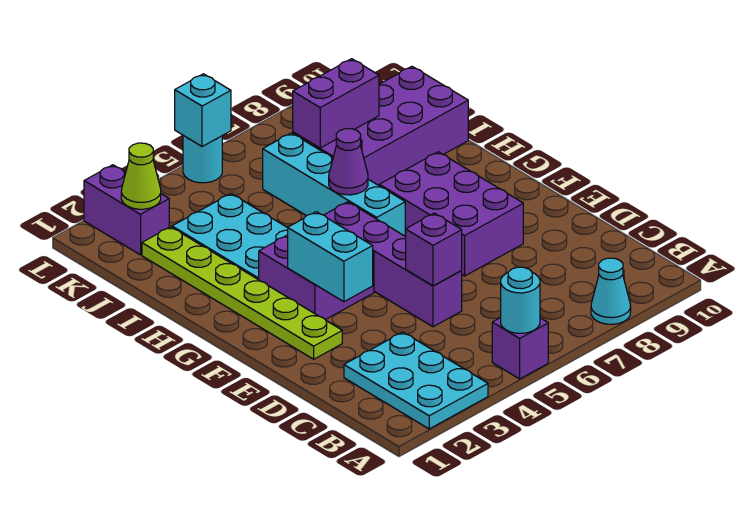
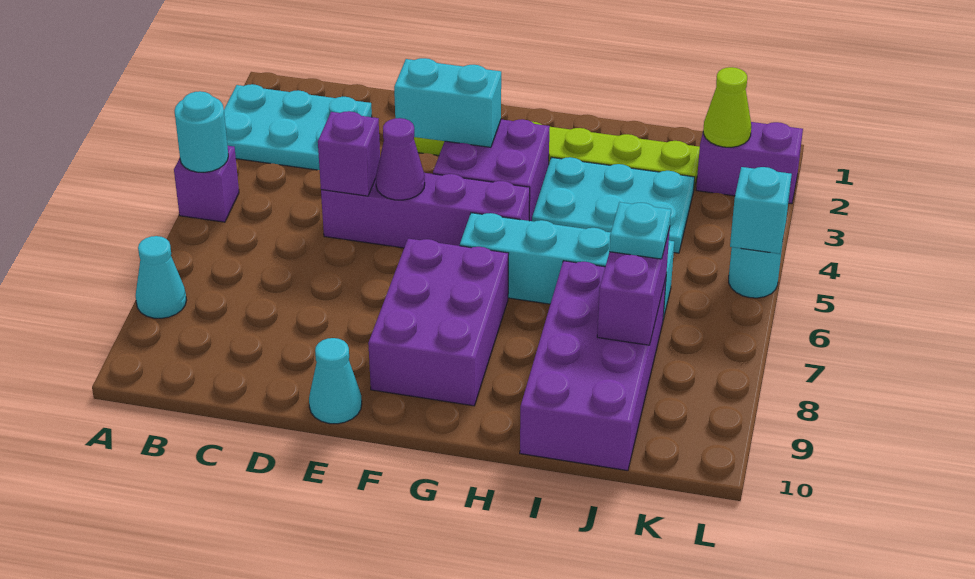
purple 2x3 brick [379,152,523,276] -> purple 2x3 brick turned to [368,239,509,406]
none -> cyan 1x1 cone [309,338,362,424]
purple 1x1 cone [329,129,368,195] -> purple 1x1 cone moved to [376,118,425,200]
none -> cyan 1x1 plate [609,202,671,259]

